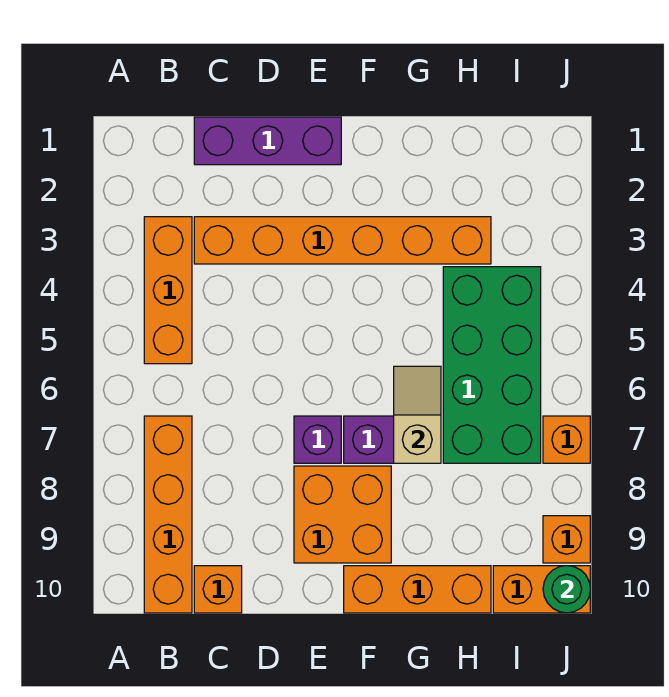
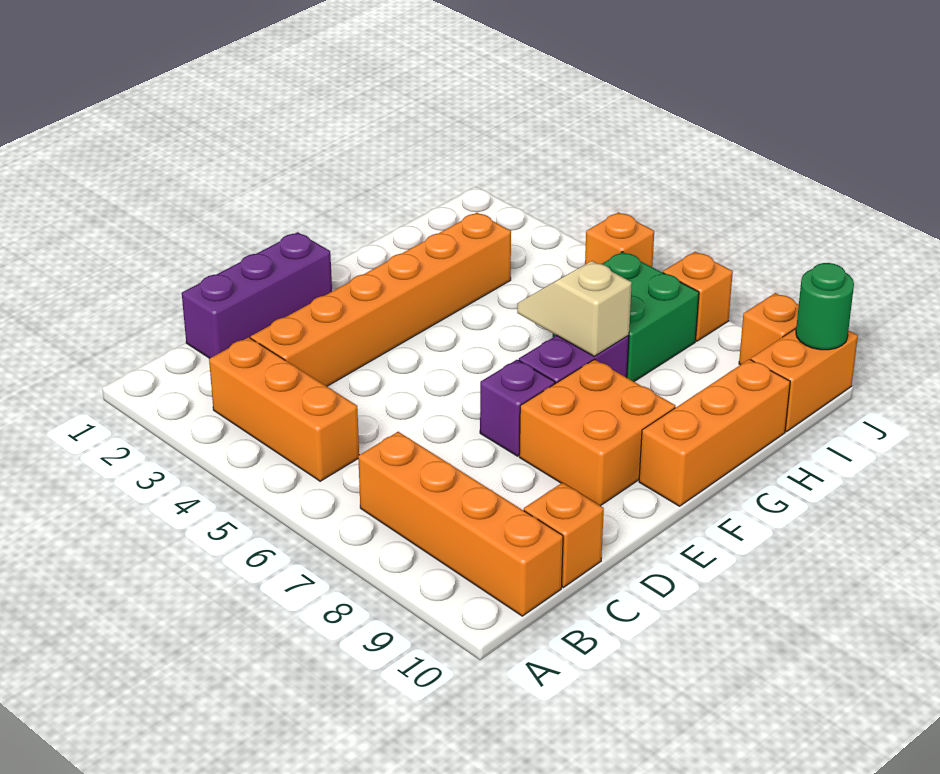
green 2x4 brick [443,267,541,463] -> green 2x2 brick [553,252,699,381]
none -> orange 1x1 brick [585,212,654,267]

